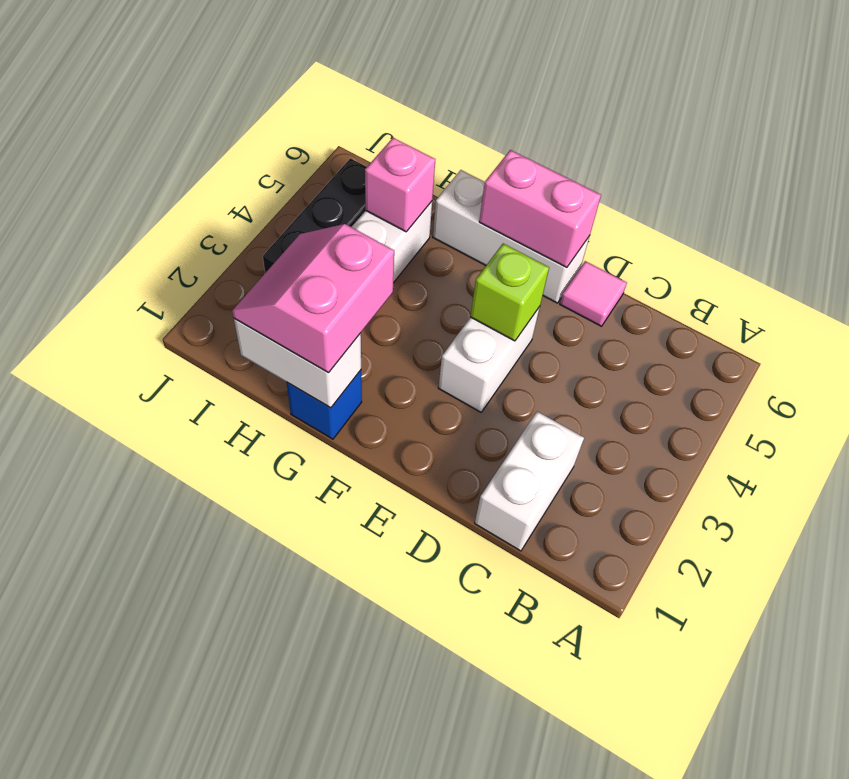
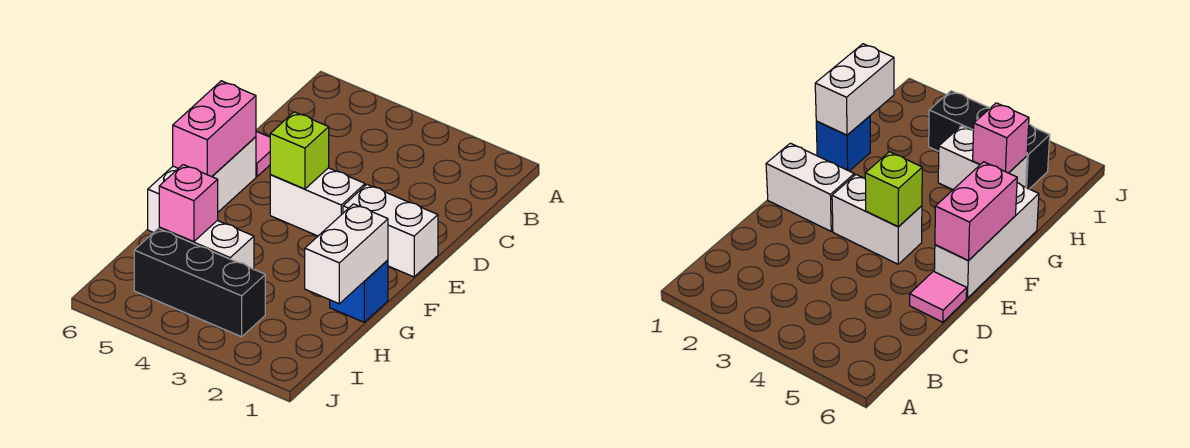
white 1x2 brick [475,412,584,551] -> white 1x2 brick moved to [343,185,438,277]
pink 2x2 slope [232,224,394,373] -> none

